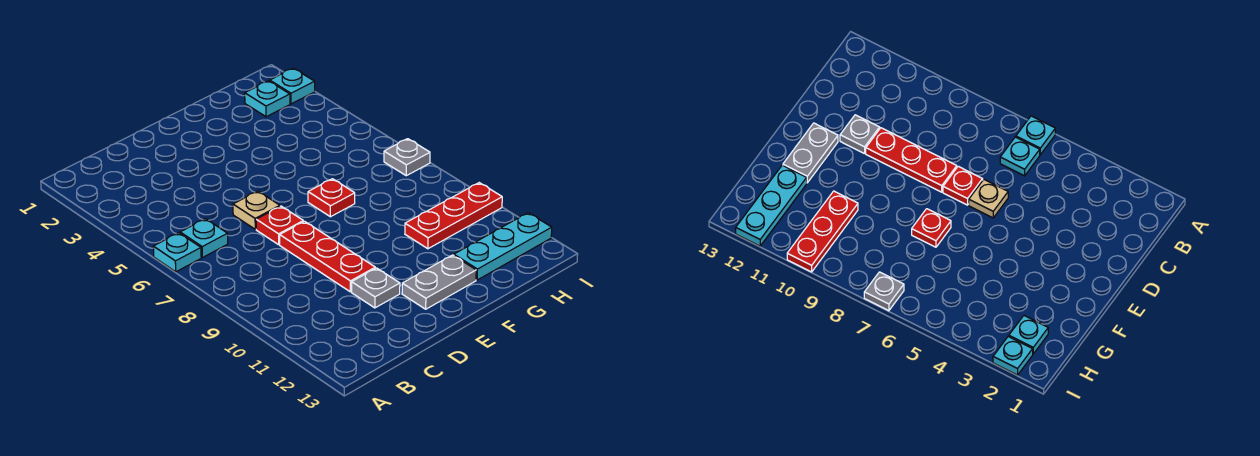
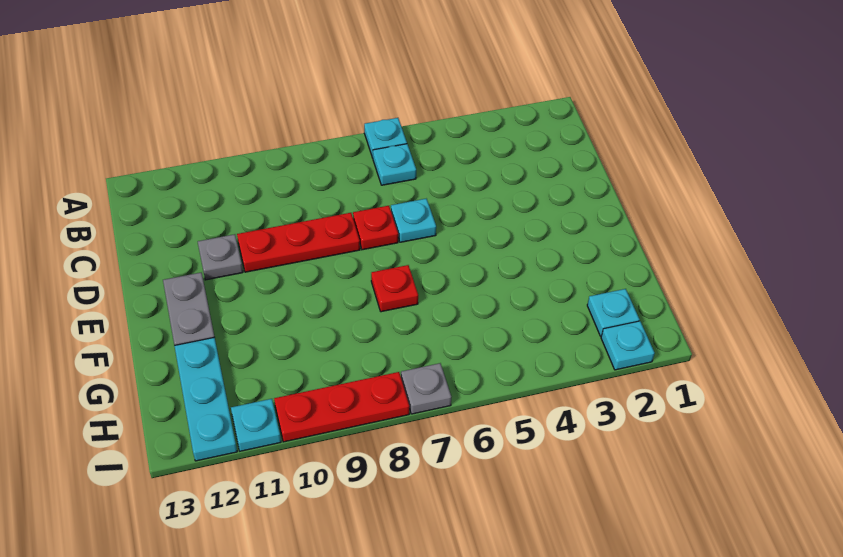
tan 1x1 plate [233,191,280,229] -> cyan 1x1 plate [391,199,436,242]
red 1x3 plate [405,183,502,249] -> red 1x3 plate turned to [274,372,409,442]
none -> cyan 1x1 plate [231,399,281,451]

